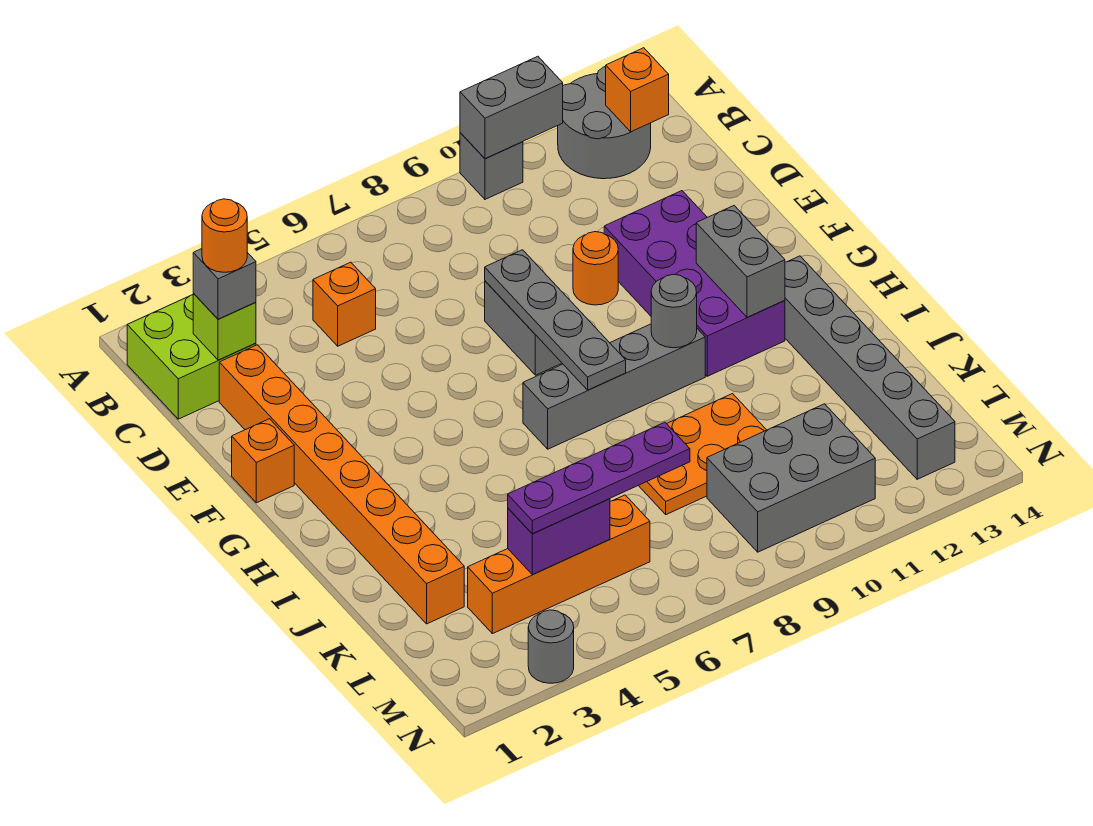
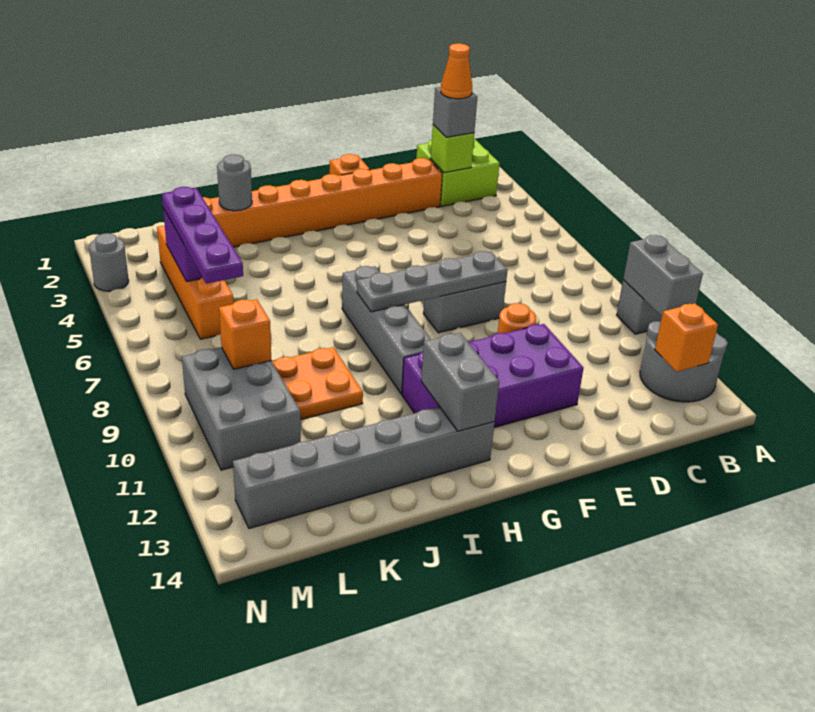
orange 1x1 round brick [202,199,247,272] -> orange 1x1 cone [441,44,472,99]
orange 1x1 brick [313,262,376,346] -> orange 1x1 brick moved to [219,299,271,369]
grey 1x2 brick [696,206,785,317] -> grey 1x2 brick turned to [421,333,499,431]
grey 1x1 round brick [651,274,697,348] -> grey 1x1 round brick moved to [217,154,252,211]
orange 2x3 plate [639,394,766,515] -> orange 2x2 plate [272,347,363,420]

